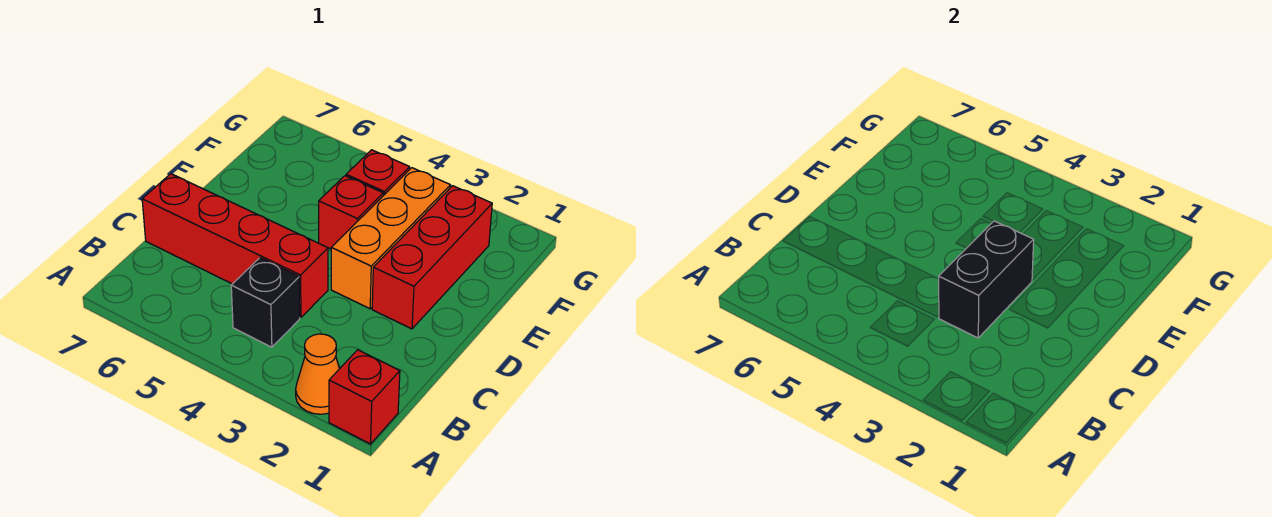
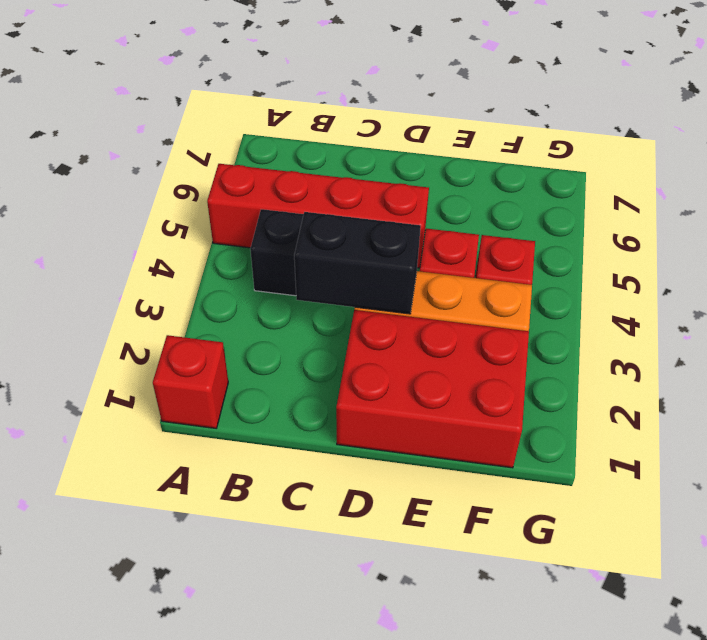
orange 1x1 cone [296,334,339,414] -> none
red 1x4 brick [142,174,328,318] -> red 1x4 brick turned to [207,164,429,268]
red 1x3 brick [372,186,492,329] -> red 2x3 brick [336,310,529,468]

